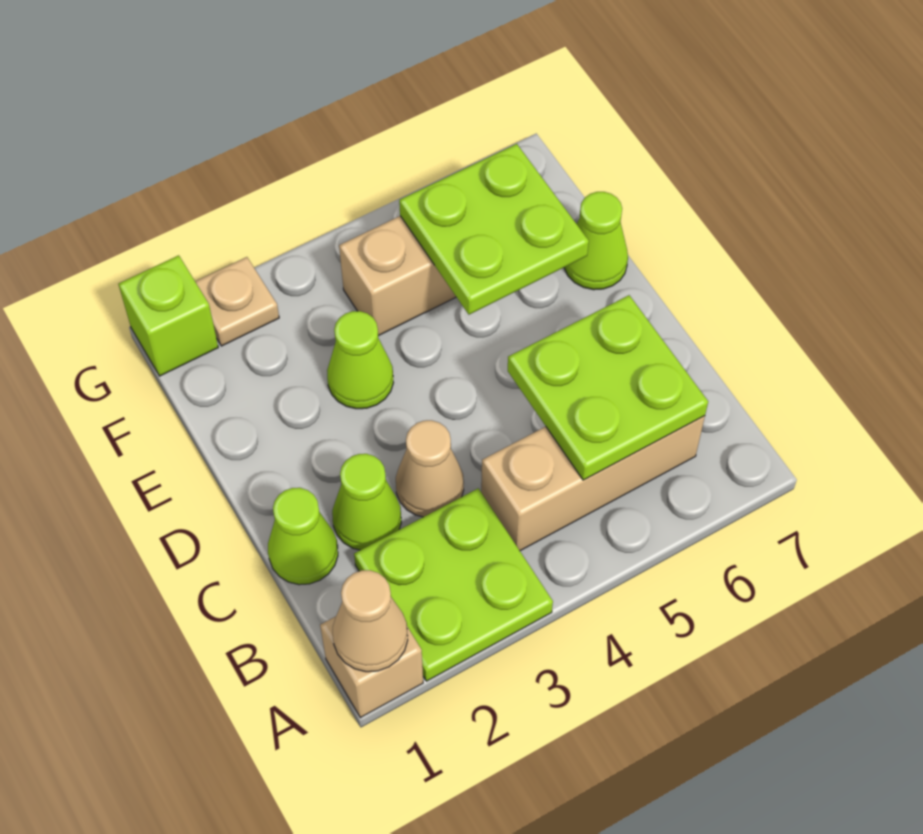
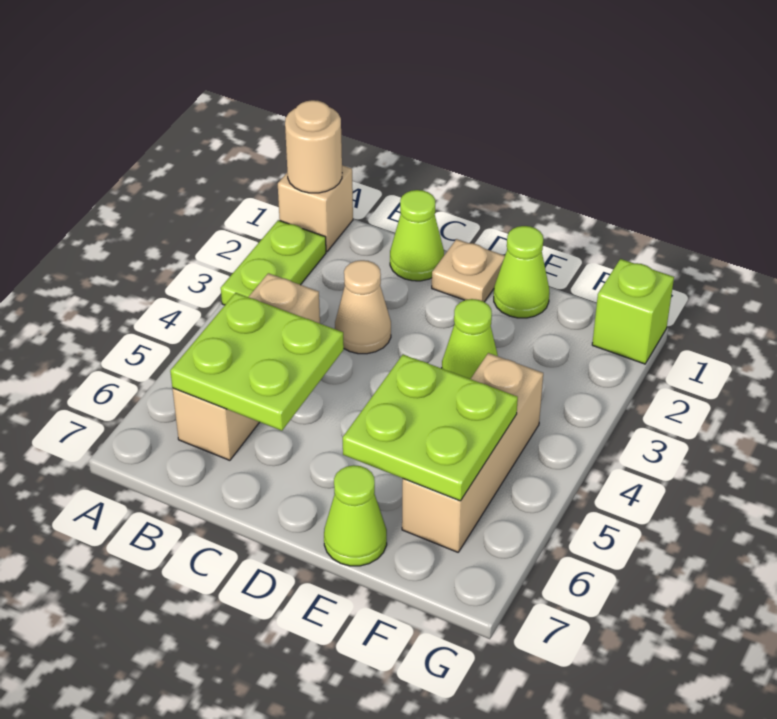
tan 1x1 cone [333,570,408,672] -> tan 1x1 round brick [285,100,342,193]
lime 2x2 plate [354,488,553,681] -> lime 1x2 plate [221,220,326,305]
lime 1x1 cone [332,454,401,550] -> lime 1x1 cone moved to [494,226,549,318]
tan 1x1 plate [195,257,279,346] -> tan 1x1 plate moved to [432,239,505,302]

